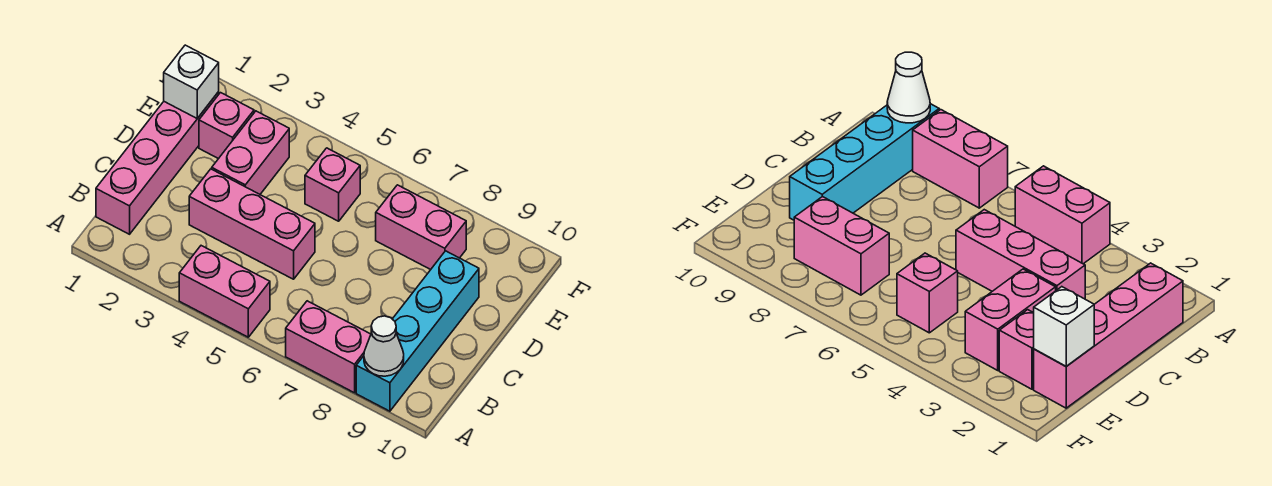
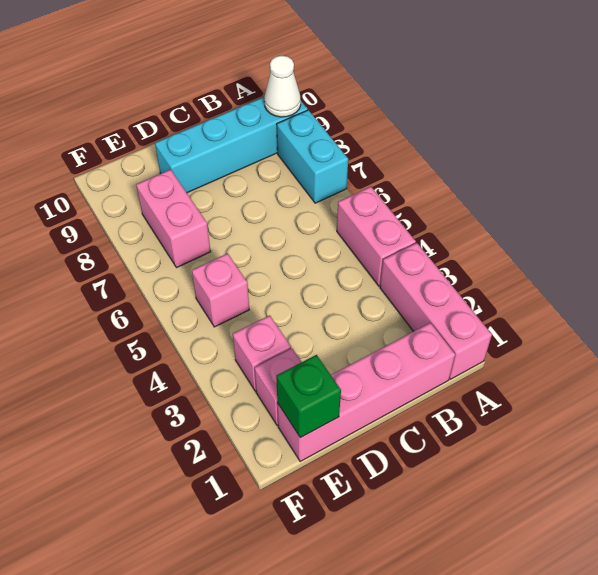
pink 1x2 brick [286,301,371,393] -> cyan 1x2 brick [277,110,348,203]
pink 1x3 brick [189,169,315,279] -> pink 1x3 brick moved to [380,243,492,379]
pink 1x2 brick [212,111,289,194] -> pink 1x1 brick [233,315,291,391]
white 1x1 brick [164,45,219,118] -> green 1x1 brick [276,355,341,438]

